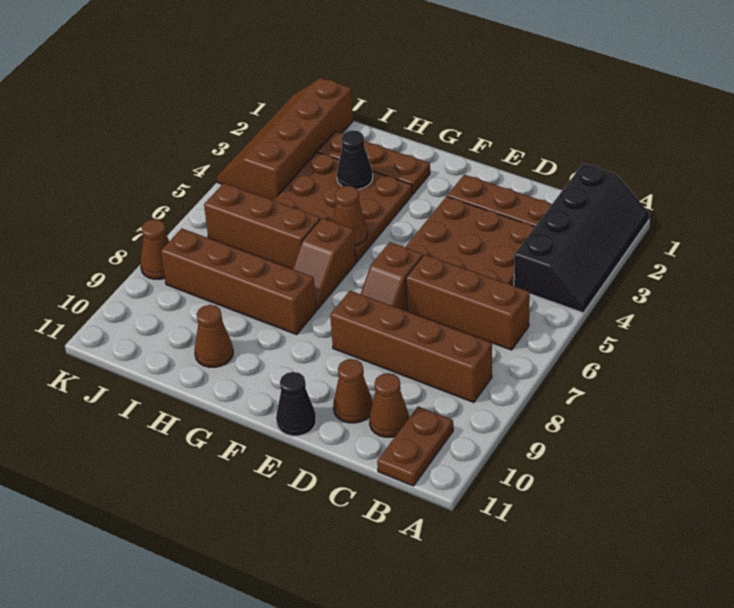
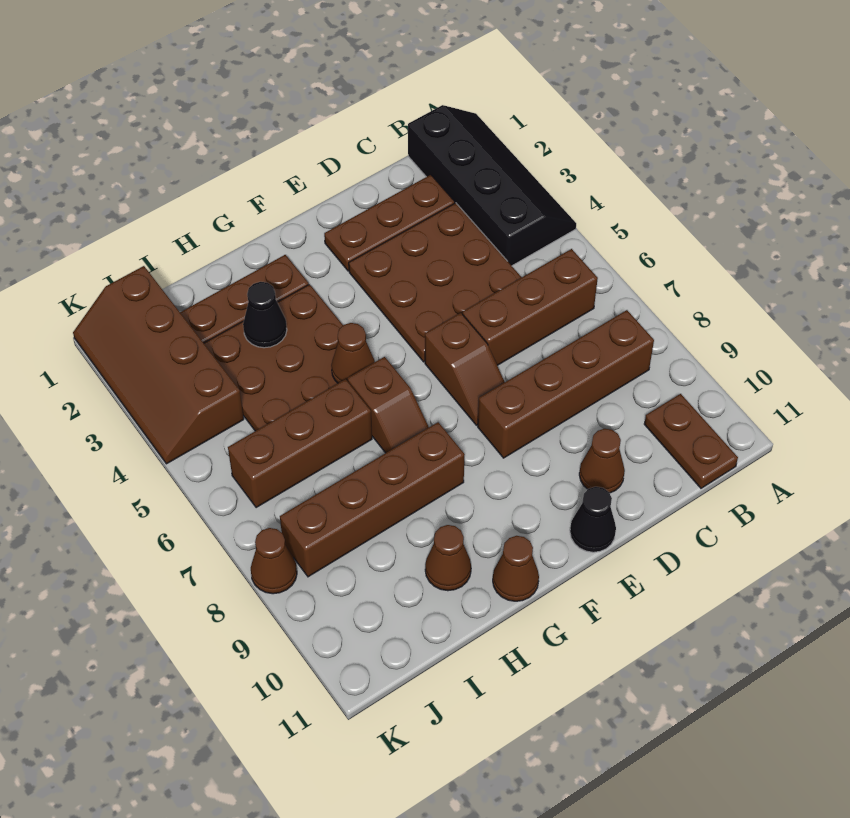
brown 1x1 cone [369,373,409,437] -> brown 1x1 cone moved to [493,536,539,601]

